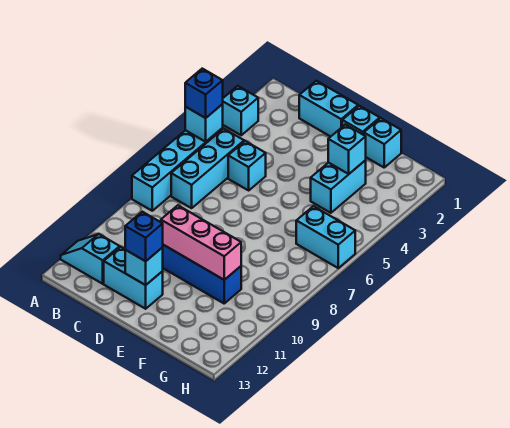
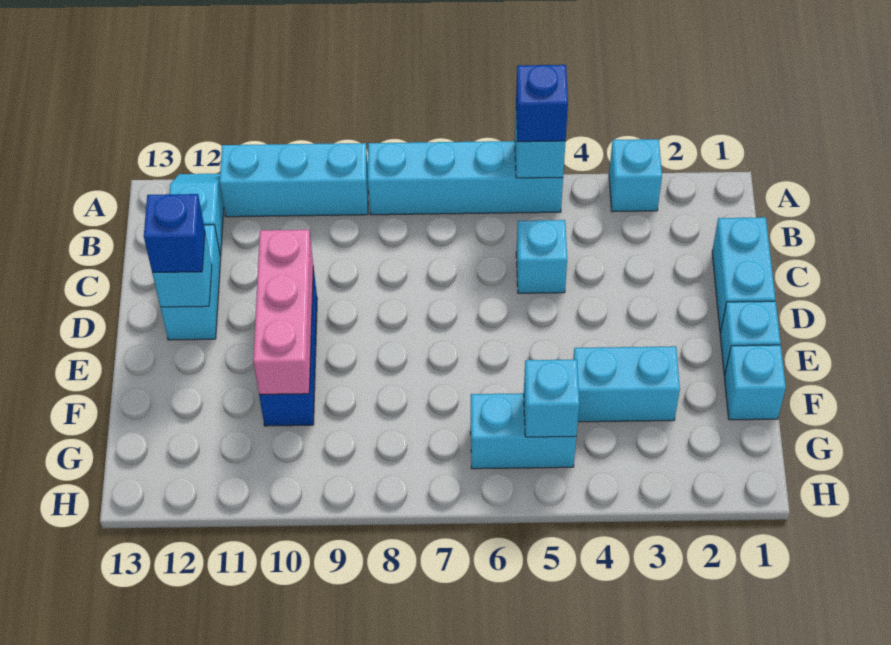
cyan 1x3 brick [171,129,244,208] -> cyan 1x3 brick moved to [220,143,368,217]
cyan 1x1 brick [328,125,366,174] -> cyan 1x1 brick moved to [524,360,579,437]
cyan 1x2 brick [296,206,355,268] -> cyan 1x2 brick turned to [471,393,576,469]

